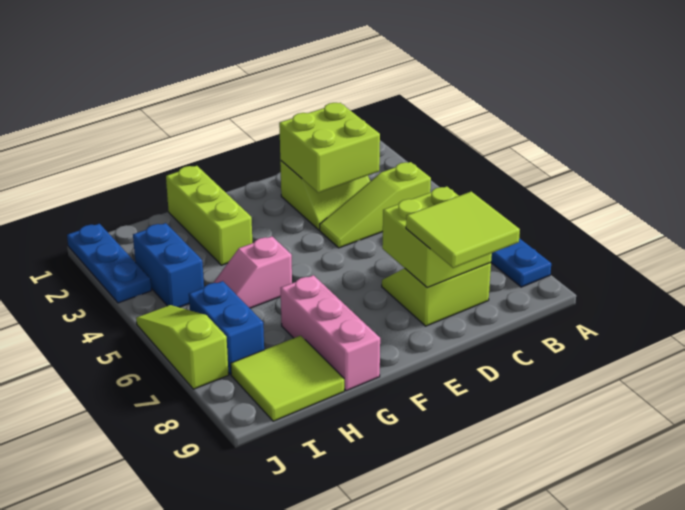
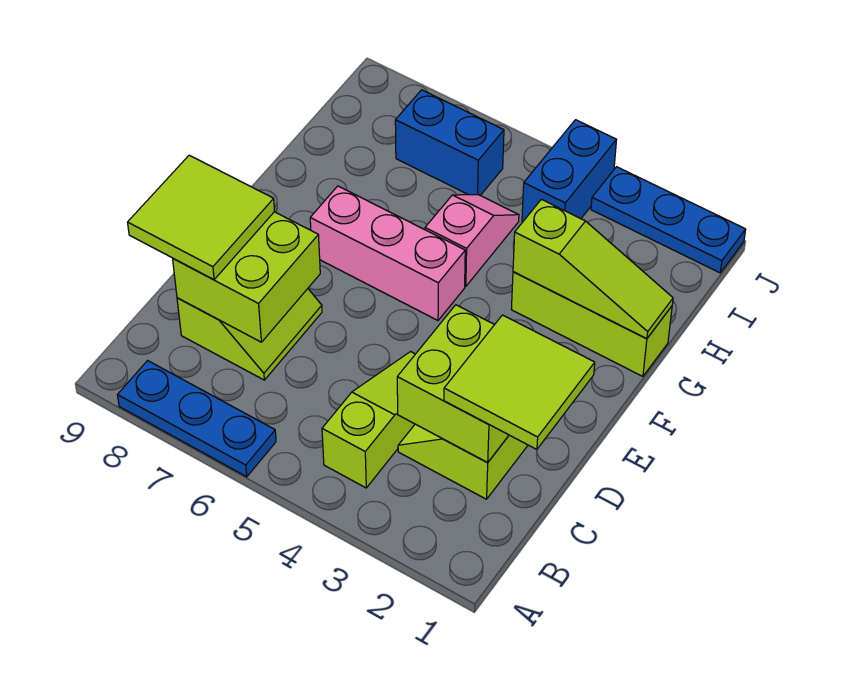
pink 1x3 brick [281,275,380,391] -> pink 1x3 brick moved to [310,186,465,320]
lime 2x2 tile [231,336,344,421] -> lime 2x2 tile moved to [444,315,595,449]
blue 1x2 brick [133,223,204,307] -> blue 1x2 brick turned to [522,120,616,221]
lime 1x3 slope [136,305,229,389] -> lime 1x3 slope moved to [513,199,673,339]

